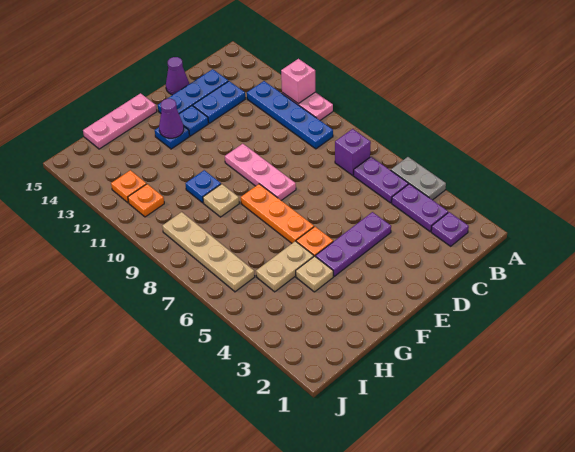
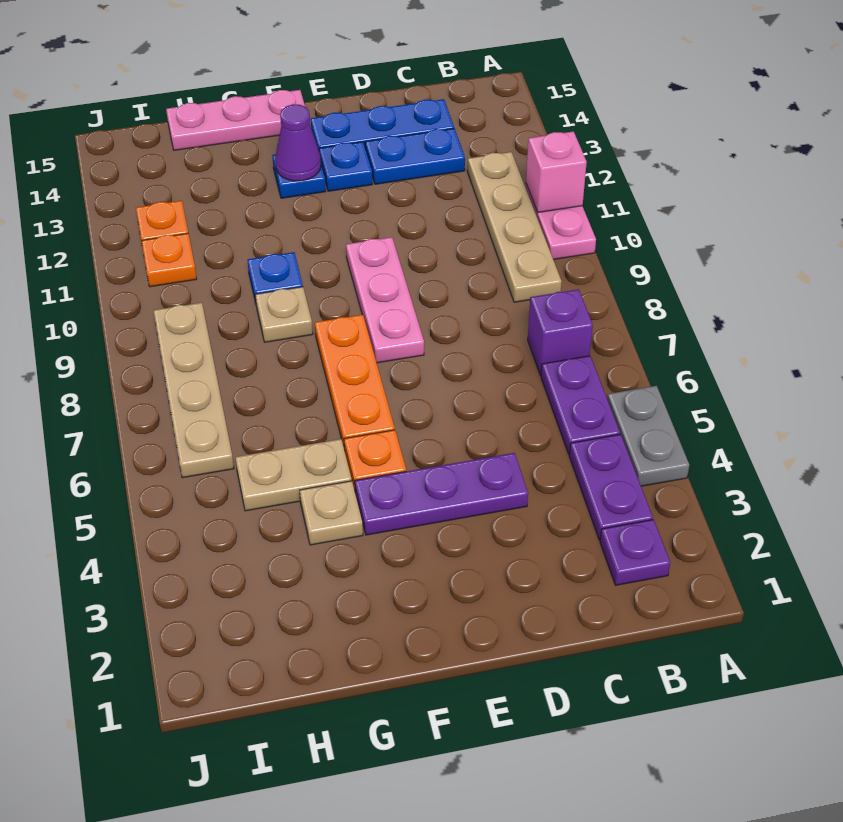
blue 1x4 plate [247,81,333,149] -> tan 1x4 plate [467,152,562,302]
purple 1x1 cone [166,57,189,95] -> none

